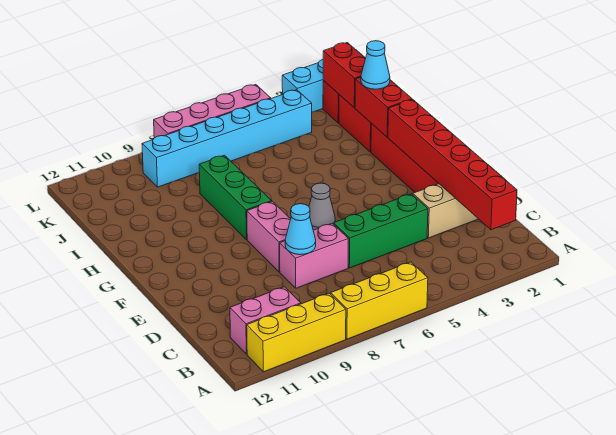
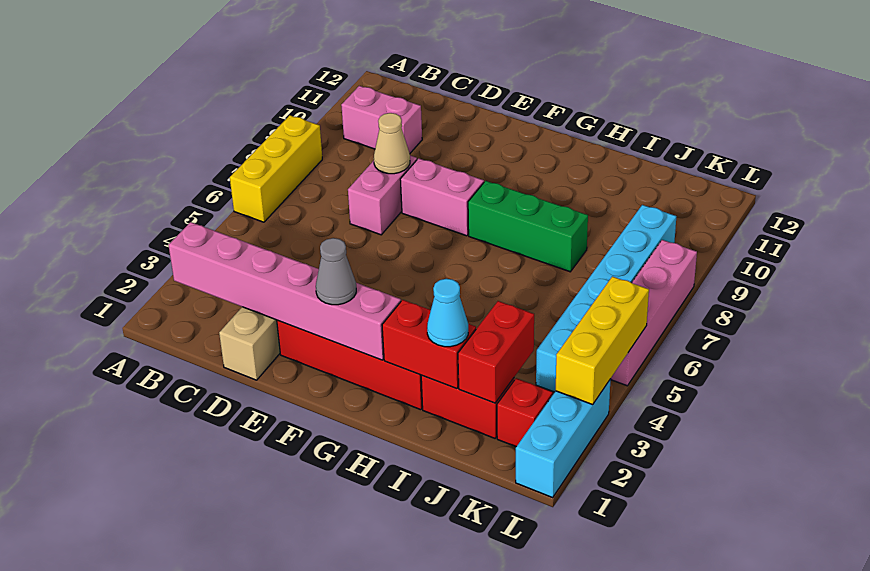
yellow 1x3 brick [247,293,346,372] -> yellow 1x3 brick moved to [556,276,649,405]
red 1x6 brick [388,100,517,230] -> pink 1x6 brick [169,222,401,360]
pink 1x2 brick [230,287,301,354] -> pink 1x2 brick turned to [341,86,422,153]
green 1x3 brick [334,194,428,268] -> none
cyan 1x1 cone [285,204,316,255] -> tan 1x1 cone [374,113,410,174]
grey 1x1 cone [309,183,335,230] -> grey 1x1 cone moved to [316,238,356,305]
red 1x2 brick [323,43,366,108] -> red 1x2 brick turned to [458,301,534,403]

